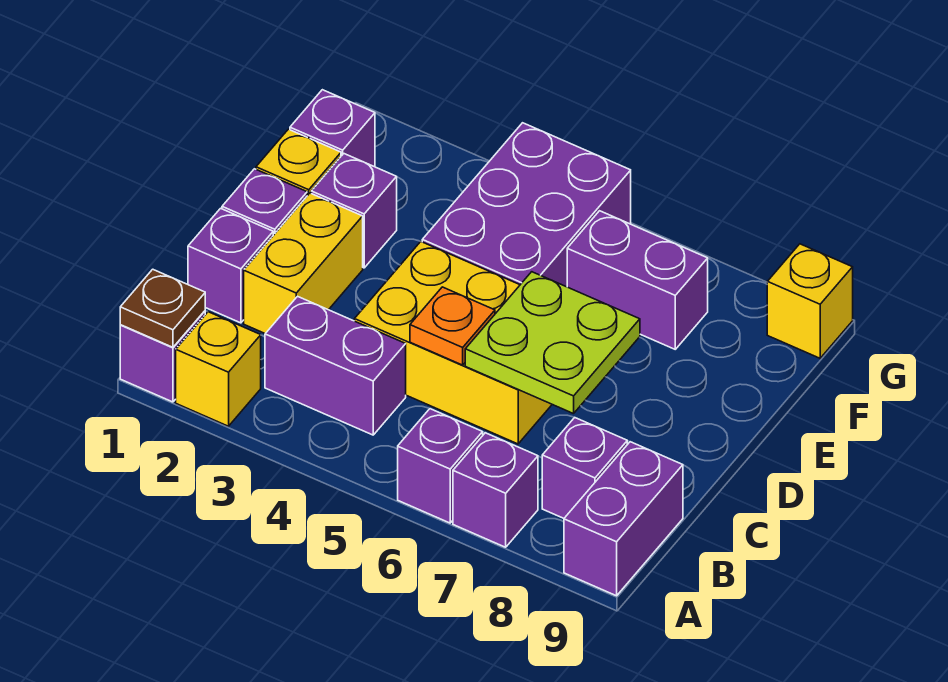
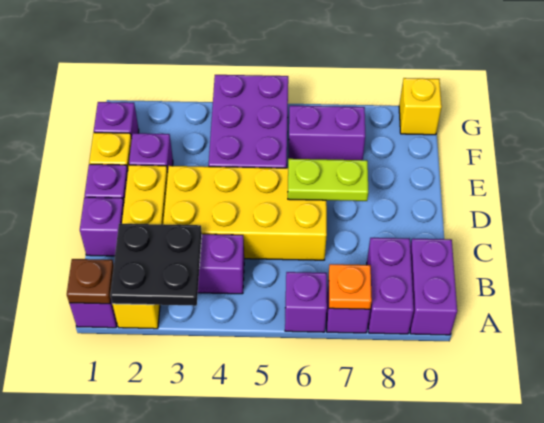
none -> black 2x2 plate [110,224,202,306]
purple 1x1 brick [542,418,627,518] -> purple 1x2 brick [367,238,414,334]
yellow 2x3 brick [354,242,552,444] -> yellow 2x4 brick [163,166,327,260]
orange 1x1 plate [410,287,495,365] -> orange 1x1 plate moved to [329,264,372,309]
lime 2x2 plate [465,272,640,414] -> lime 1x2 plate [288,159,368,201]

